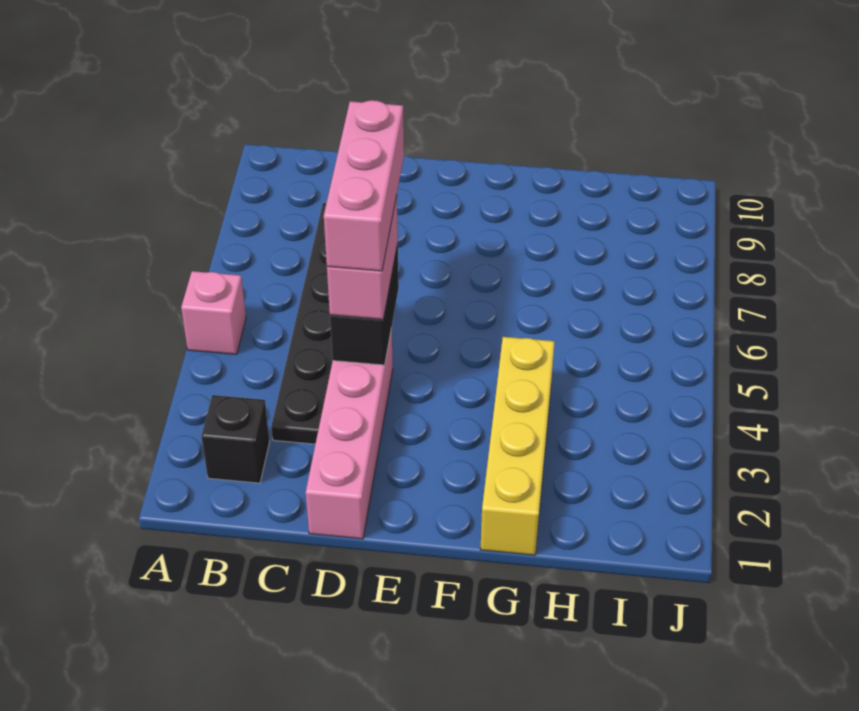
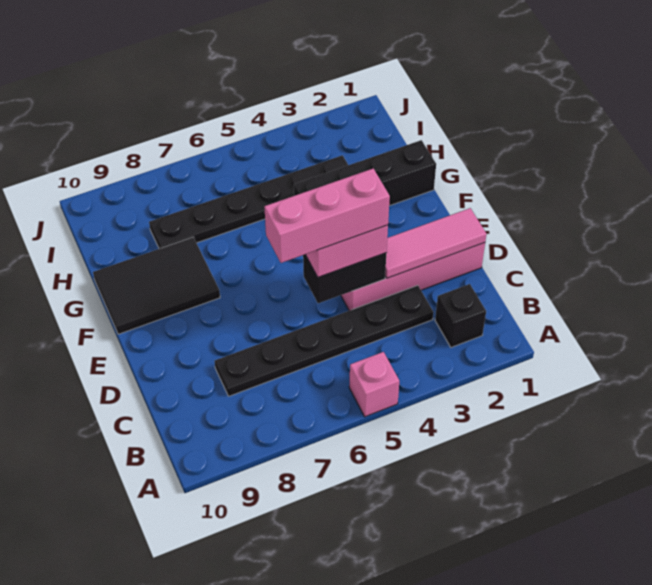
none -> pink 1x3 tile [385,208,486,278]
none -> black 2x3 tile [93,237,220,334]
yellow 1x4 brick [480,337,555,555] -> black 1x4 brick [294,140,436,206]
none -> black 1x6 plate [149,155,348,249]

